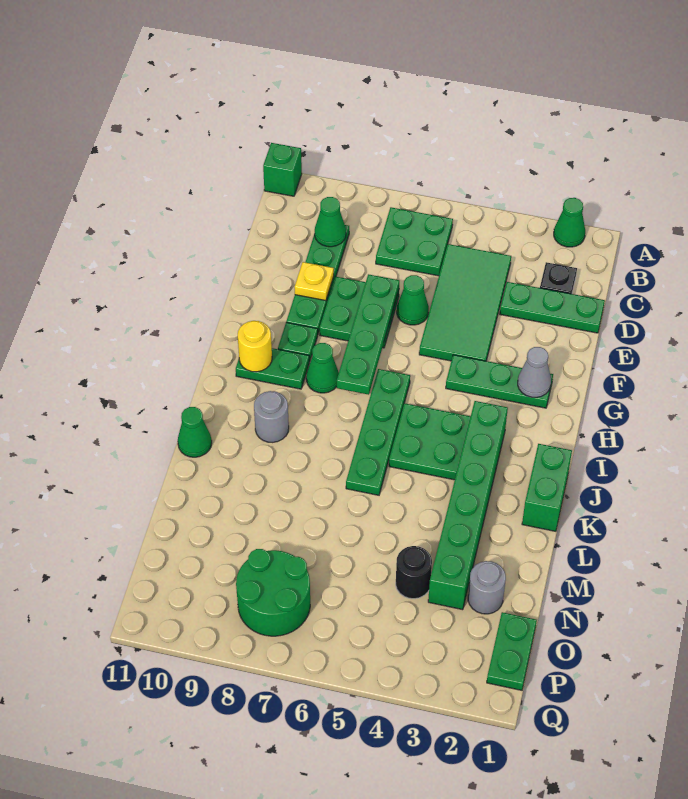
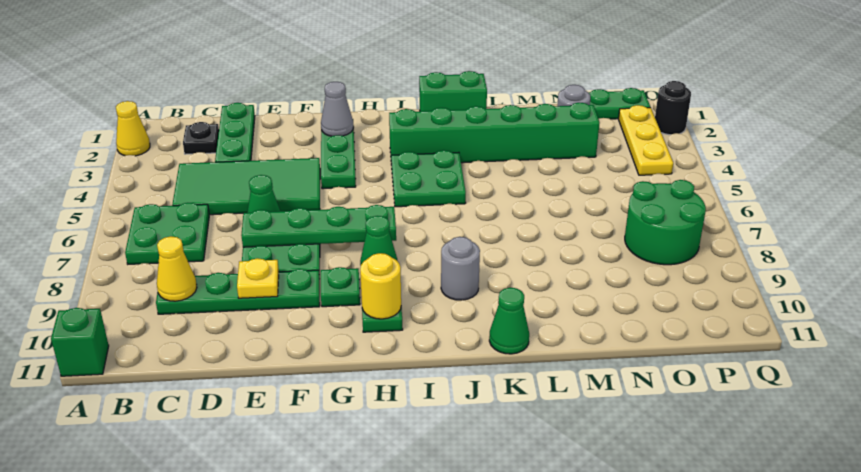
green 1x1 cone [554,198,585,247] -> yellow 1x1 cone [116,101,150,156]
green 1x1 cone [315,197,346,247] -> yellow 1x1 cone [157,236,197,301]
green 1x4 plate [346,369,410,495] -> none
black 1x1 round brick [396,546,432,599] -> black 1x1 round brick moved to [655,81,691,135]
none -> yellow 1x3 plate [619,105,673,175]

